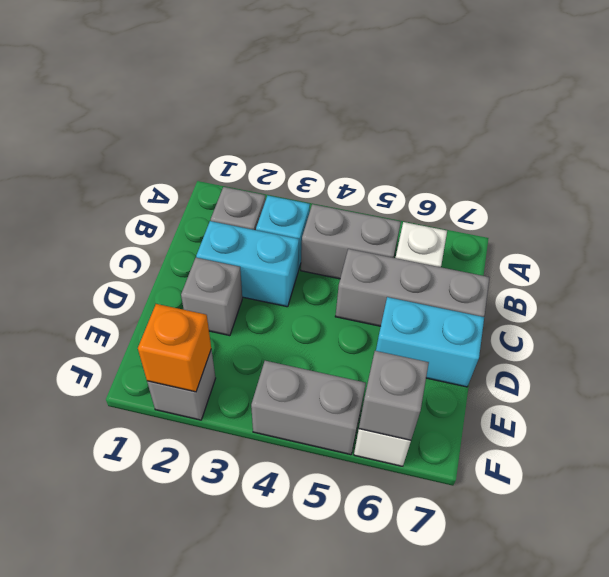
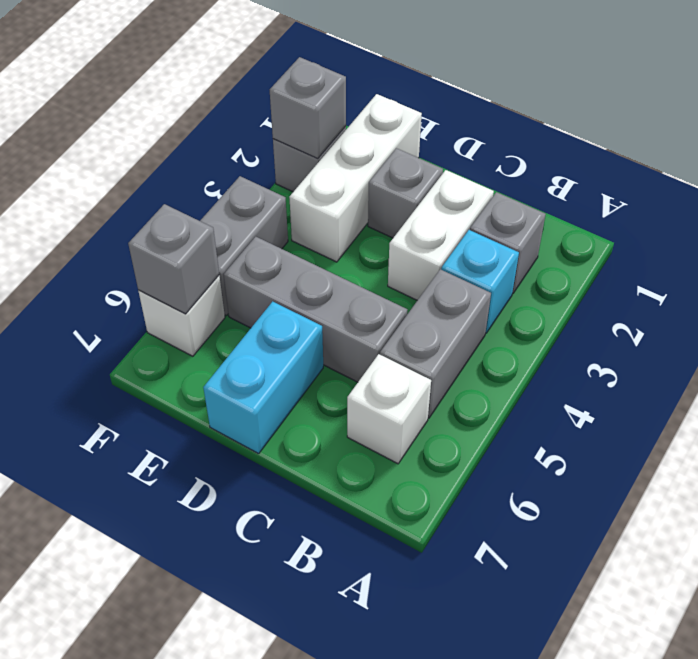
cyan 1x2 brick [196,221,299,307] -> white 1x2 brick [388,170,494,300]
grey 1x3 brick [335,249,489,326] -> grey 1x3 brick turned to [224,237,407,382]
none -> white 1x3 brick [289,94,422,262]
orange 1x1 brick [138,304,211,392] -> grey 1x1 brick [270,57,346,159]

